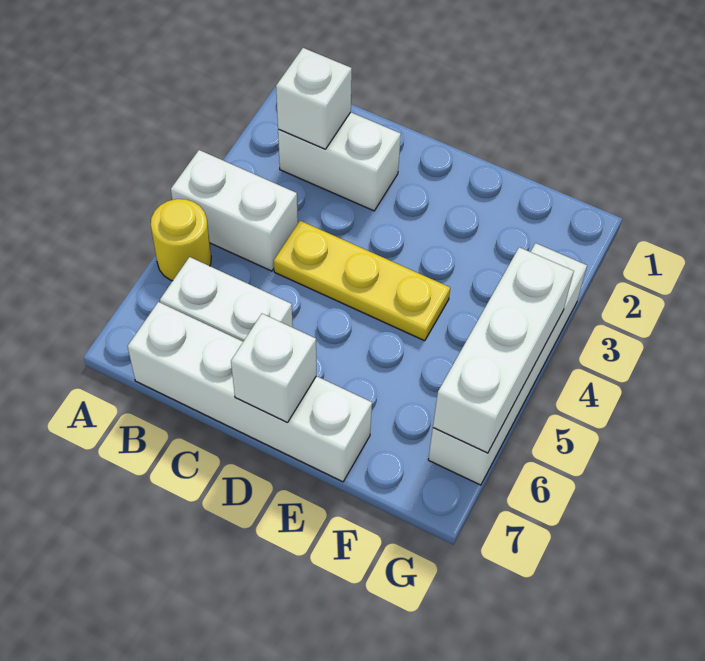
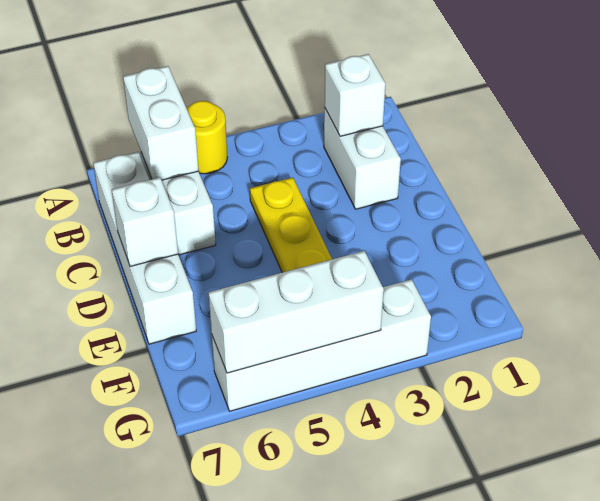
white 1x2 brick [171,150,298,271] -> white 1x2 brick moved to [123,66,199,180]

